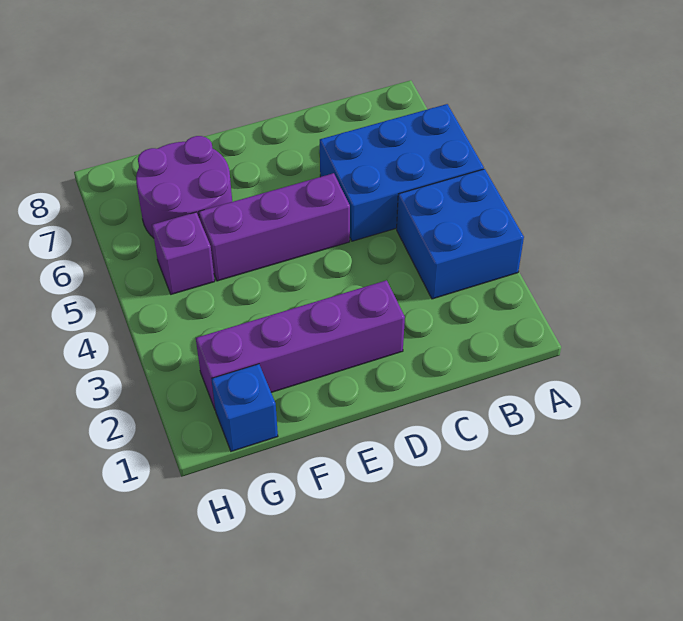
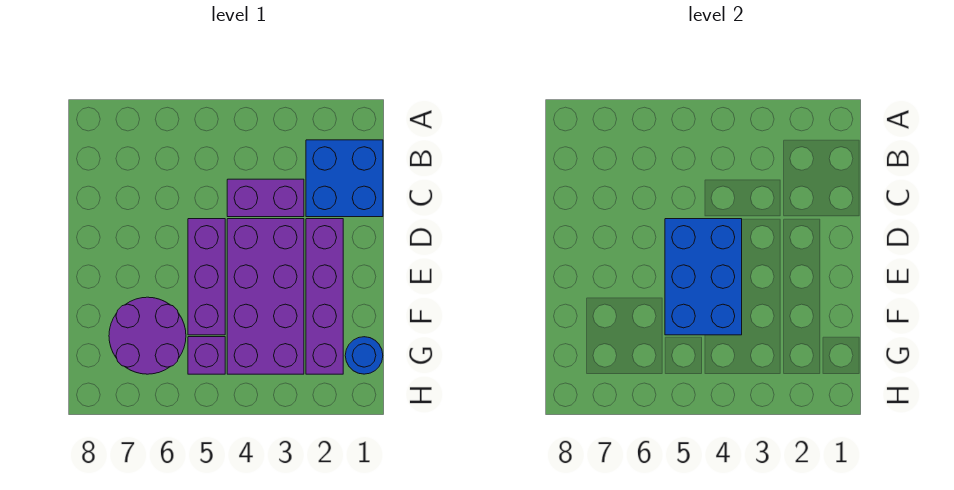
blue 2x2 brick [397,169,524,299] -> blue 2x2 brick moved to [306,140,383,217]
blue 2x3 brick [320,104,484,241] -> blue 2x3 brick moved to [665,219,742,335]
none -> purple 1x2 brick [227,179,304,217]
none -> purple 2x4 brick [227,219,304,374]
blue 1x1 brick [212,364,278,451] -> blue 1x1 round brick [345,337,383,374]

